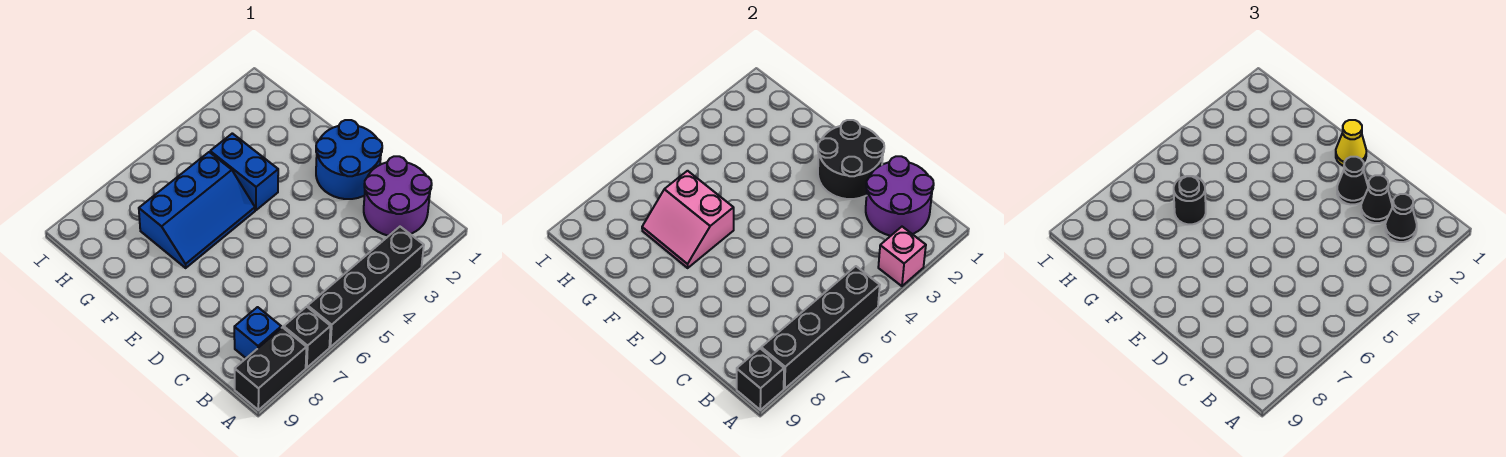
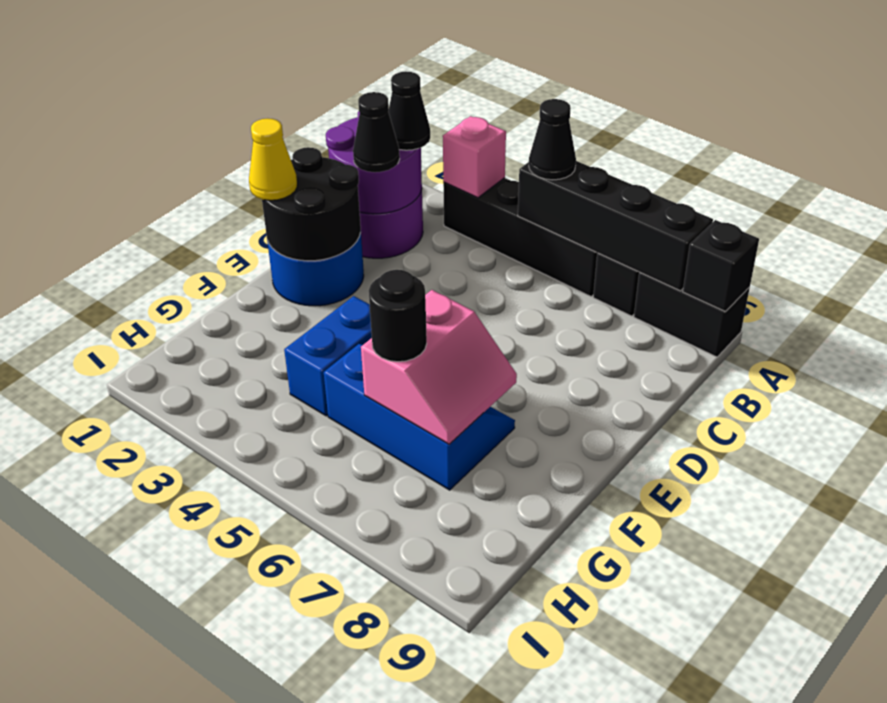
blue 1x1 brick [234,307,281,358] -> none
black 1x1 cone [1337,157,1368,204] -> black 1x1 cone moved to [529,99,576,180]

